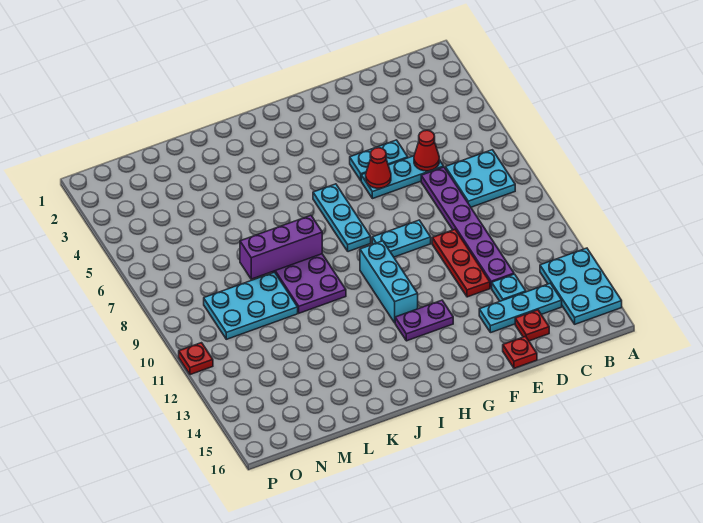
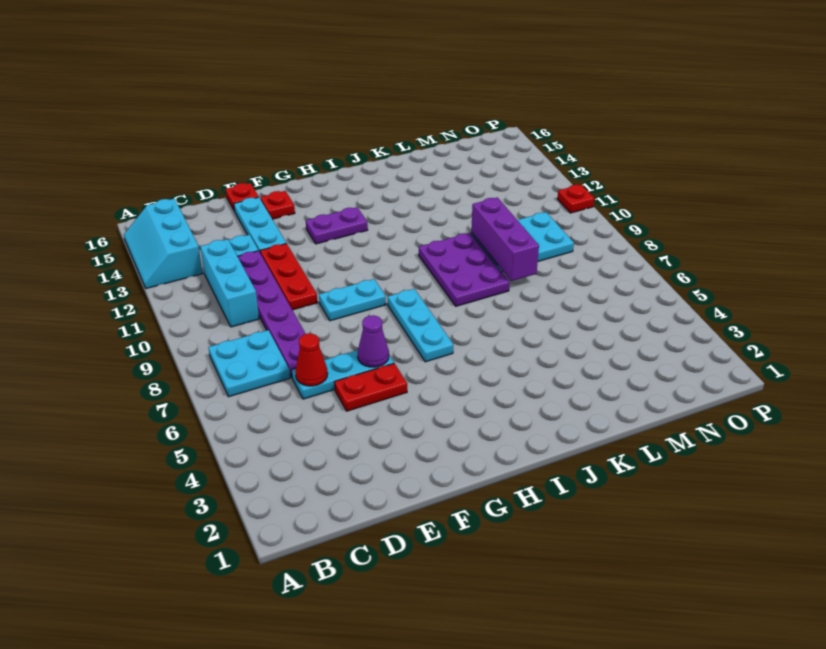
cyan 2x3 plate [540,248,622,324] -> cyan 2x3 slope [124,199,203,289]
cyan 1x3 plate [479,283,562,333] -> cyan 1x3 plate turned to [234,197,286,252]
red 1x1 plate [515,310,549,341] -> red 1x1 plate moved to [261,191,295,219]
cyan 1x2 plate [350,140,408,180] -> red 1x2 plate [334,363,407,411]
red 1x1 cone [366,148,391,188] -> purple 1x1 cone [358,315,389,367]
cyan 1x3 brick [360,241,418,323] -> cyan 1x3 brick moved to [200,239,259,327]
purple 1x3 brick [240,215,322,279] -> purple 1x3 brick turned to [471,197,539,281]

